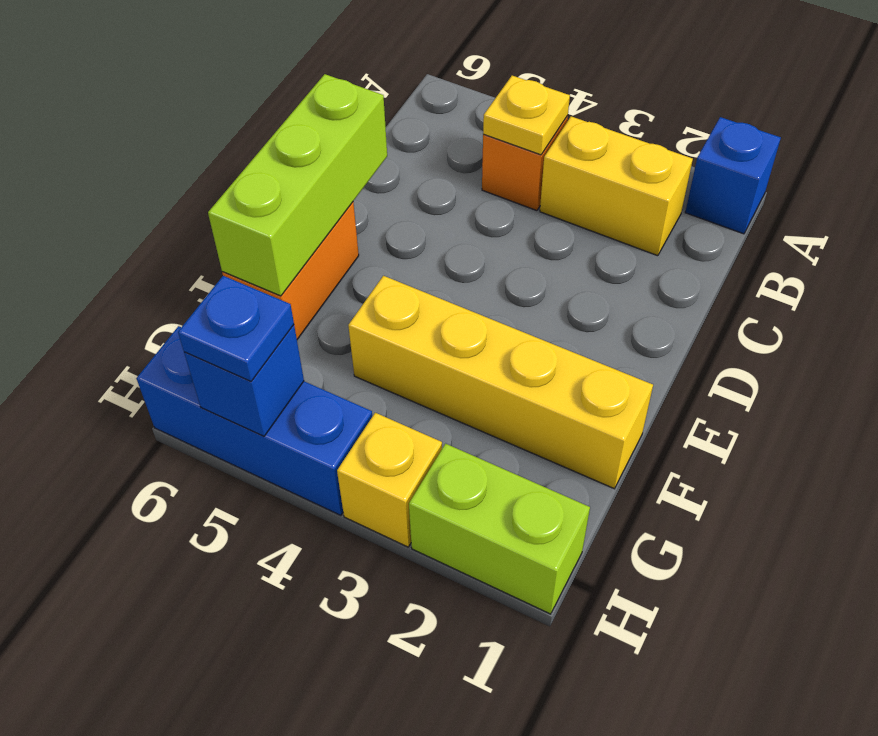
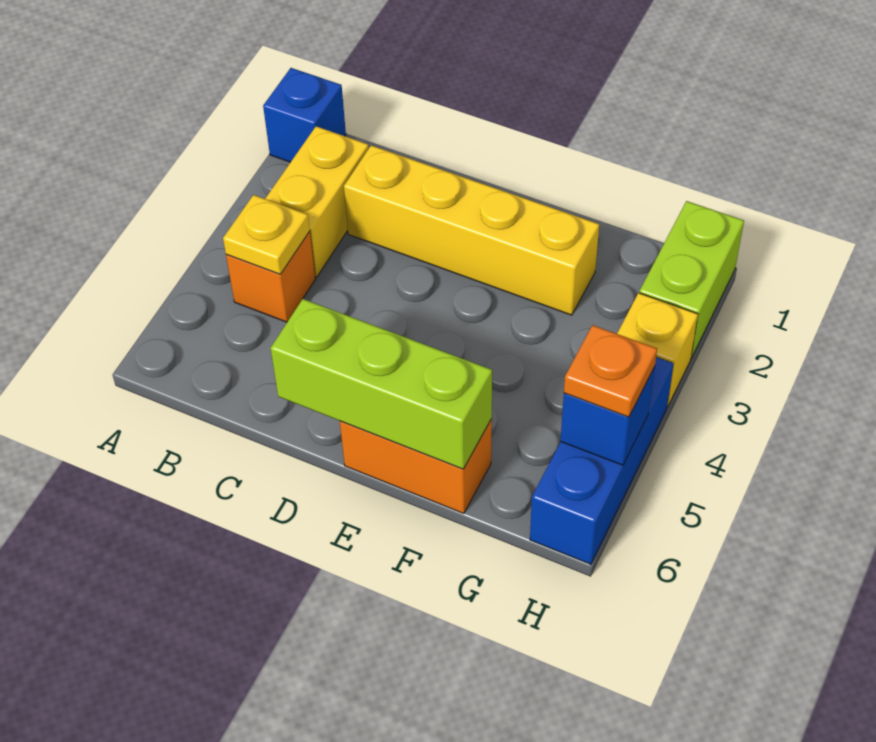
yellow 1x4 brick [348,276,653,489] -> yellow 1x4 brick turned to [344,145,599,315]
blue 1x1 plate [178,276,294,381] -> orange 1x1 plate [564,325,657,417]

